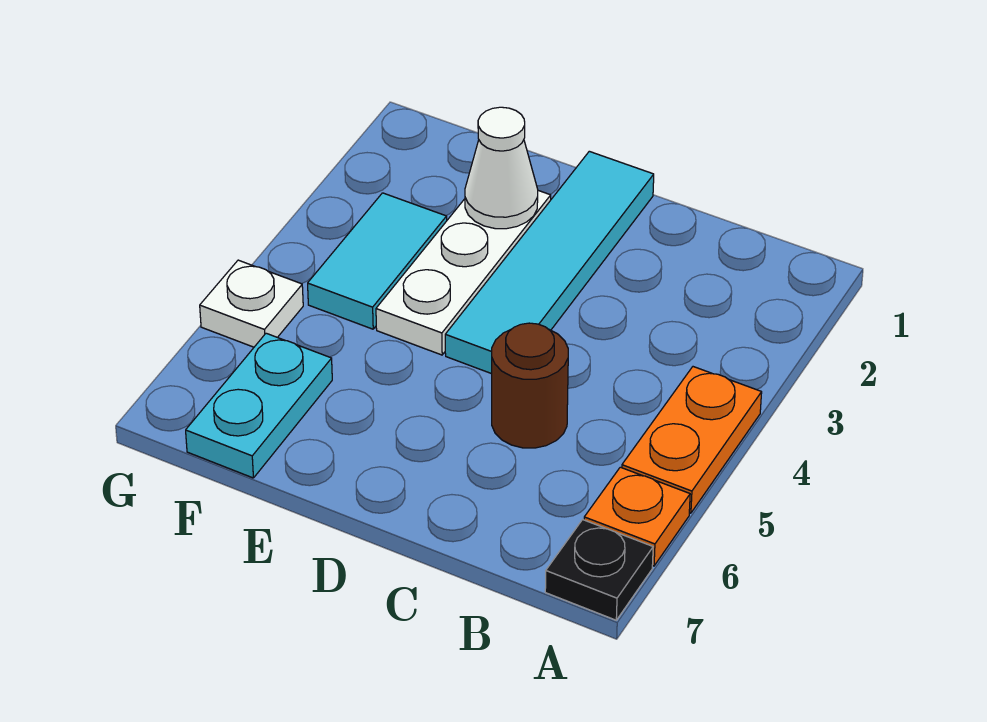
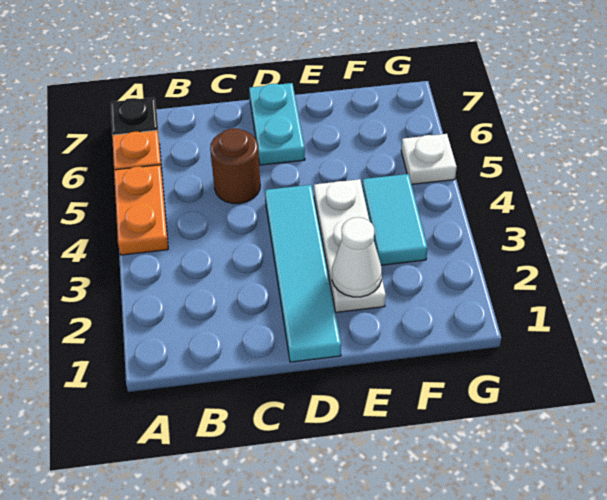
cyan 1x2 plate [186,333,332,478] -> cyan 1x2 plate moved to [249,83,305,165]

